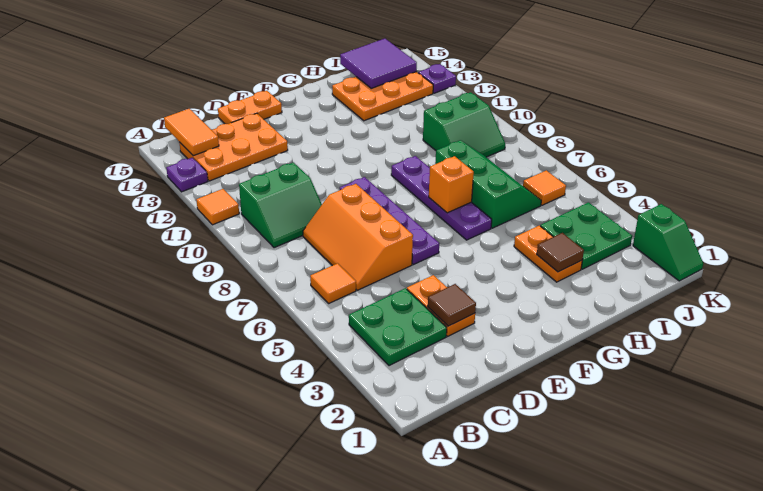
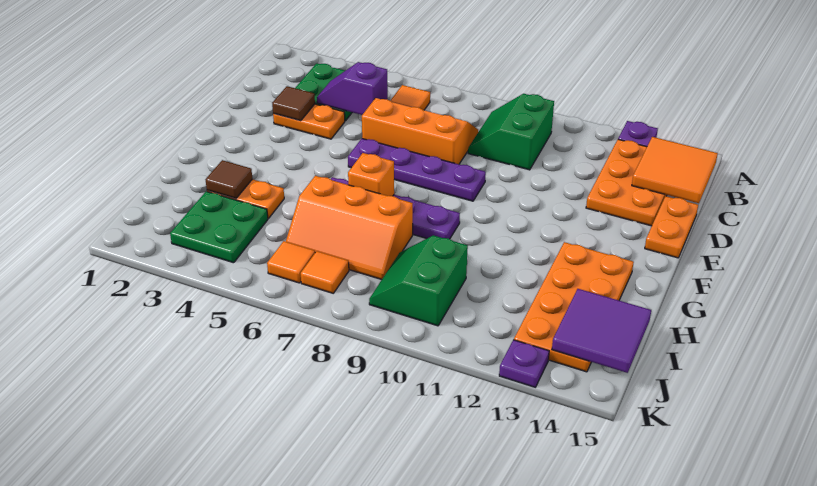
orange 1x1 tile [196,189,239,225] -> orange 1x1 tile moved to [301,251,349,293]
orange 1x2 tile [164,109,219,156] -> orange 2x2 tile [632,137,718,203]
none -> purple 1x2 slope [317,62,388,115]
green 2x3 slope [435,140,541,228] -> orange 2x3 slope [286,176,413,280]
orange 2x3 plate [332,72,433,121] -> orange 2x4 plate [514,242,634,372]
green 1x2 slope [633,204,703,281] -> none

